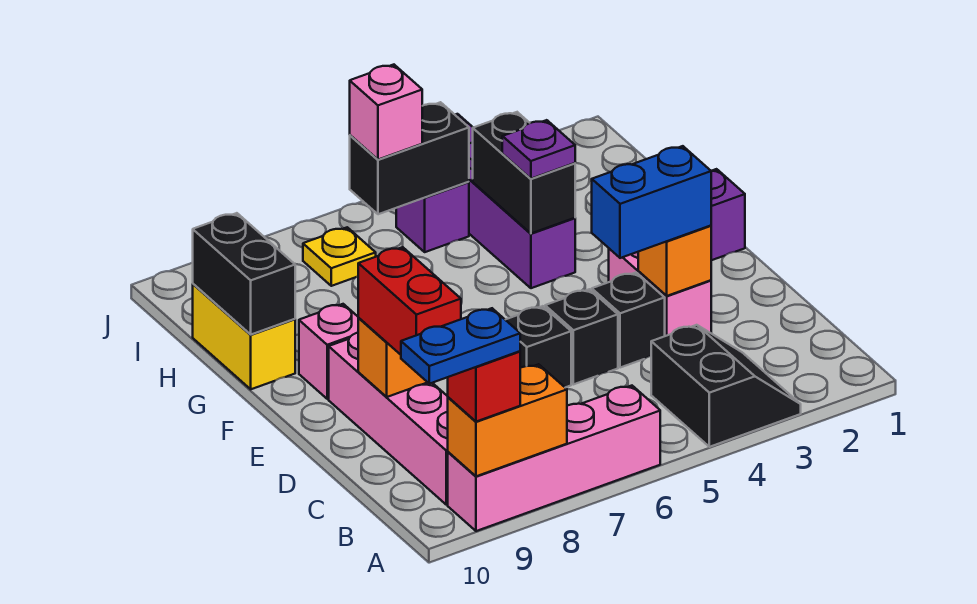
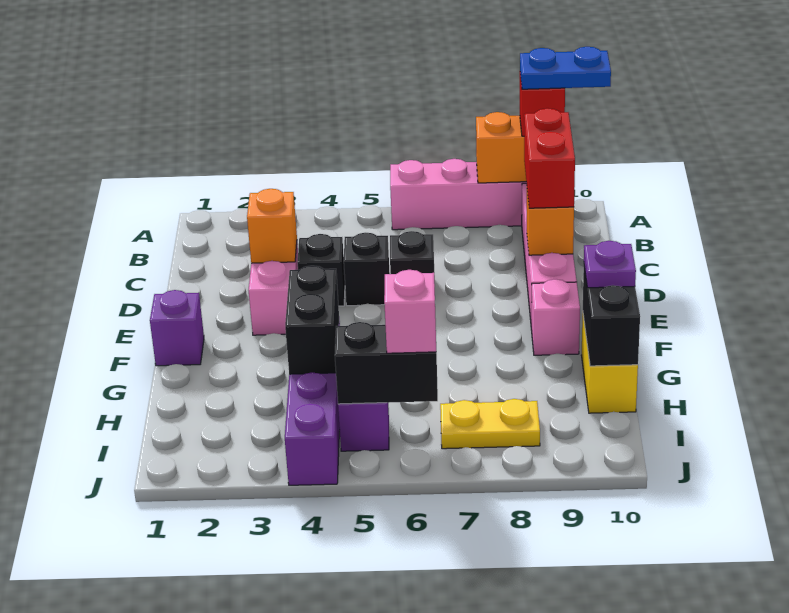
black 2x2 slope [651,325,801,447] -> none
blue 1x2 brick [592,146,711,258] -> none
purple 1x1 plate [502,120,575,179] -> purple 1x1 plate moved to [584,241,636,288]
yellow 1x1 plate [303,227,376,286] -> yellow 1x2 plate [440,399,540,449]

